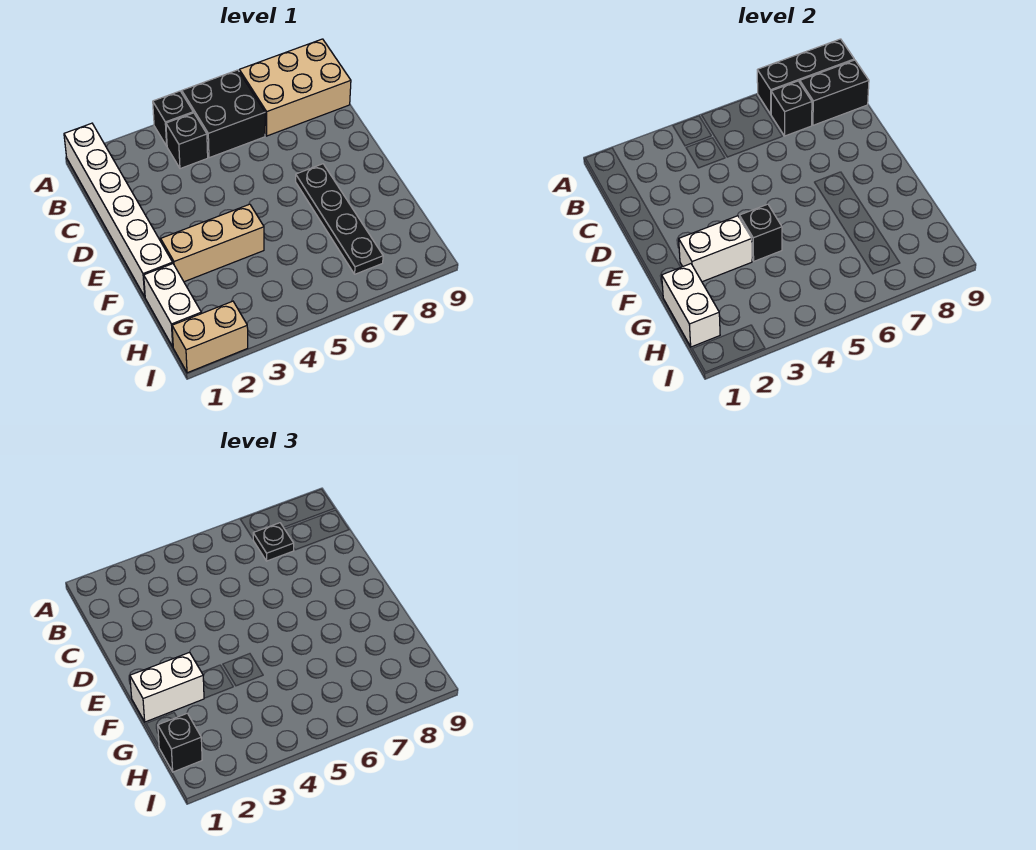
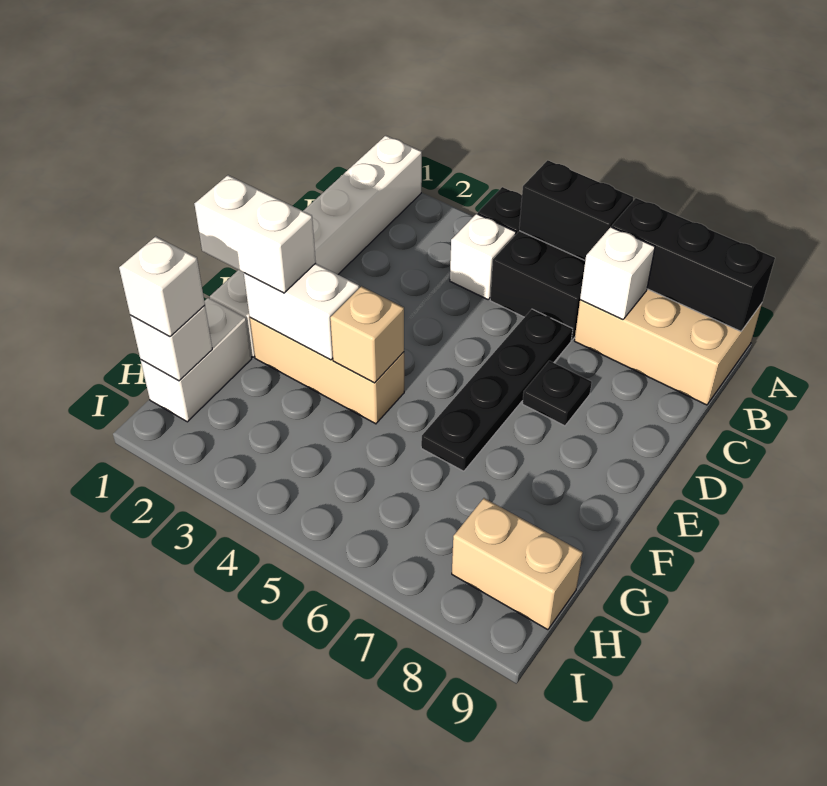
black 1x1 brick [166,113,208,169] -> white 1x1 brick [450,214,516,299]
black 1x1 brick [771,81,812,136] -> white 1x1 brick [580,227,655,319]
black 1x1 plate [253,523,294,561] -> black 1x1 plate moved to [522,361,592,426]
black 1x2 brick [800,60,869,125] -> black 1x2 brick moved to [519,160,633,260]
black 1x4 plate [296,164,383,274] -> black 1x4 plate moved to [421,309,573,471]
black 1x1 brick [739,204,782,261] -> tan 1x1 brick [330,286,404,383]
white 1x2 brick [662,264,720,347] -> white 1x1 brick [130,305,212,381]
black 1x1 brick [158,713,202,772] -> white 1x1 brick [119,236,205,336]
tan 1x2 brick [172,301,248,373] -> tan 1x2 brick moved to [452,498,583,630]

